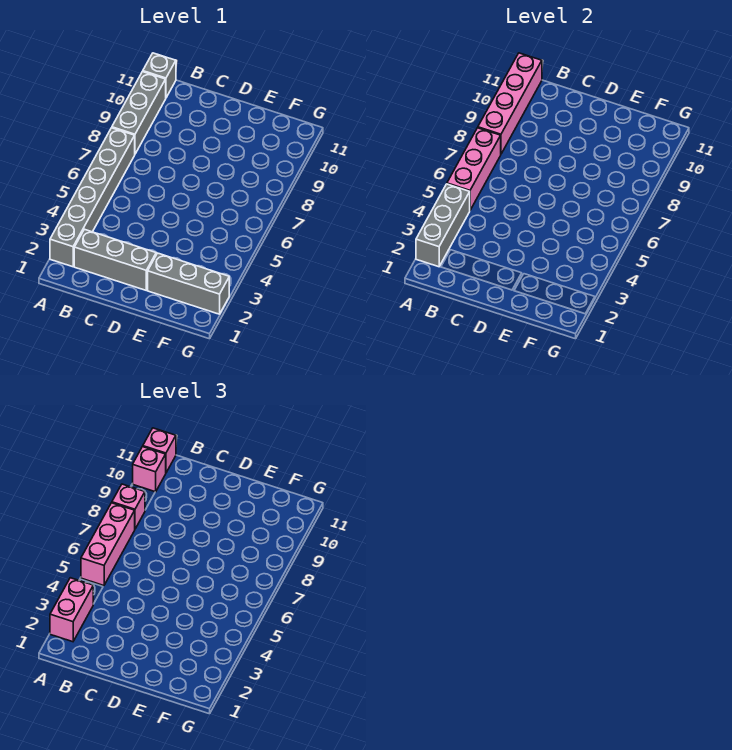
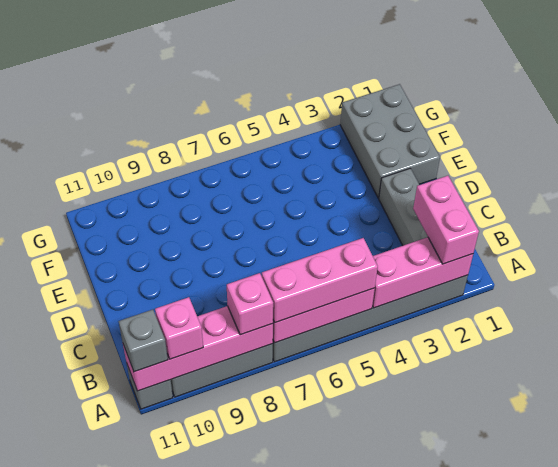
grey 1x3 brick [416,184,470,267] -> pink 1x3 brick [372,237,473,308]
pink 1x2 brick [50,578,93,642] -> pink 1x2 brick turned to [413,176,479,264]
pink 1x1 brick [143,428,176,473] -> grey 1x1 brick [119,310,168,372]
grey 1x3 brick [148,253,229,314] -> grey 2x3 brick [340,84,440,198]

